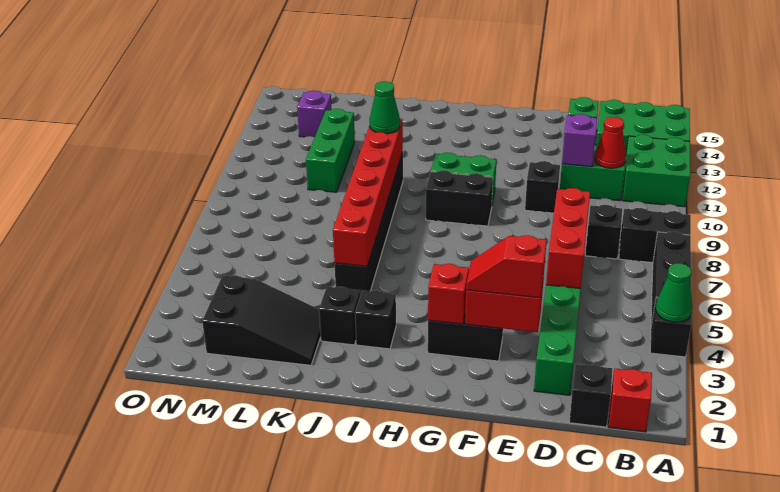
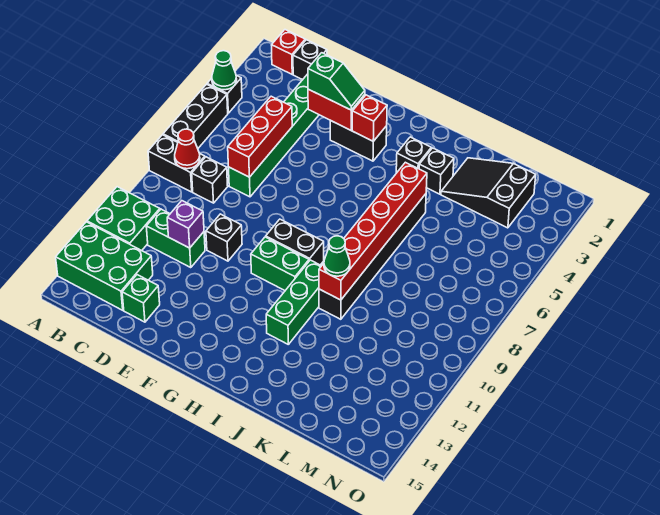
red 1x1 cone [595,117,626,168] -> red 1x1 cone moved to [175,129,200,169]
red 1x2 slope [466,235,547,298] -> green 1x2 slope [308,53,365,110]
green 1x3 brick [306,109,355,192] -> green 1x3 brick moved to [266,260,321,344]
purple 1x1 brick [297,91,332,137] -> none

